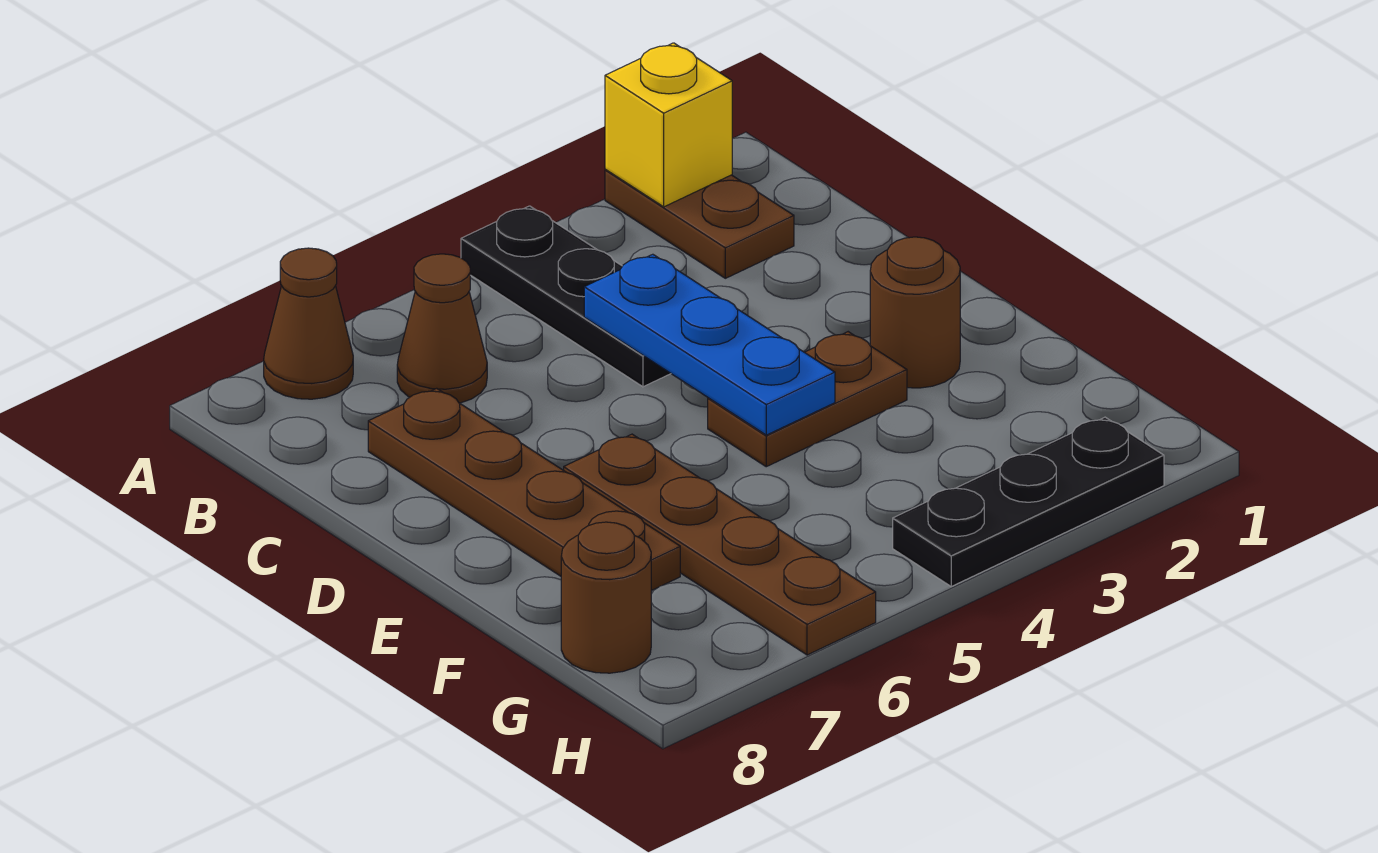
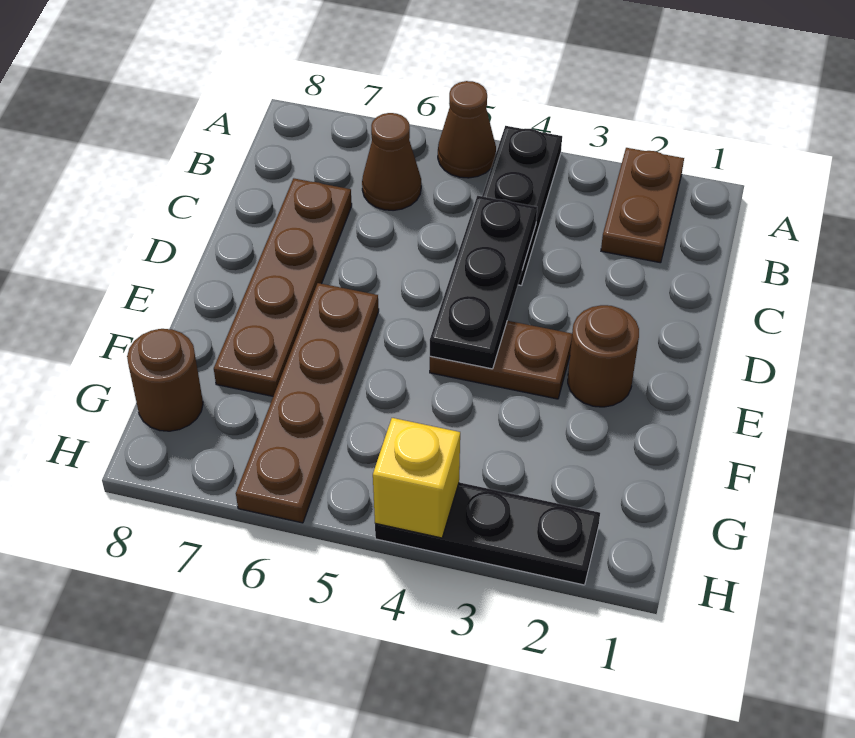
yellow 1x1 brick [605,43,732,207] -> yellow 1x1 brick moved to [373,418,460,538]
brown 1x1 cone [264,248,353,399] -> brown 1x1 cone moved to [438,81,496,178]
blue 1x3 plate [584,254,835,435] -> black 1x3 plate [430,196,537,369]

